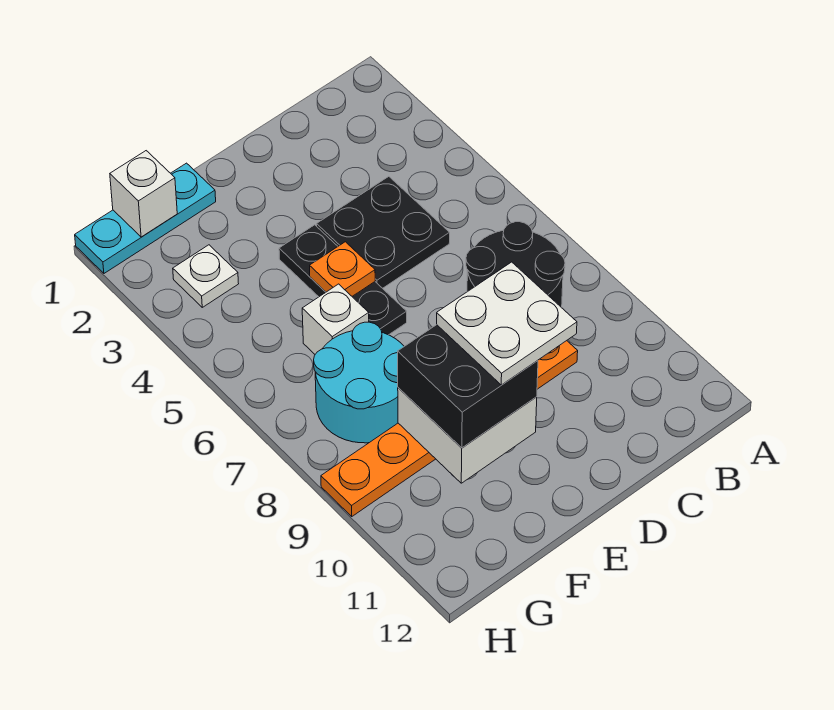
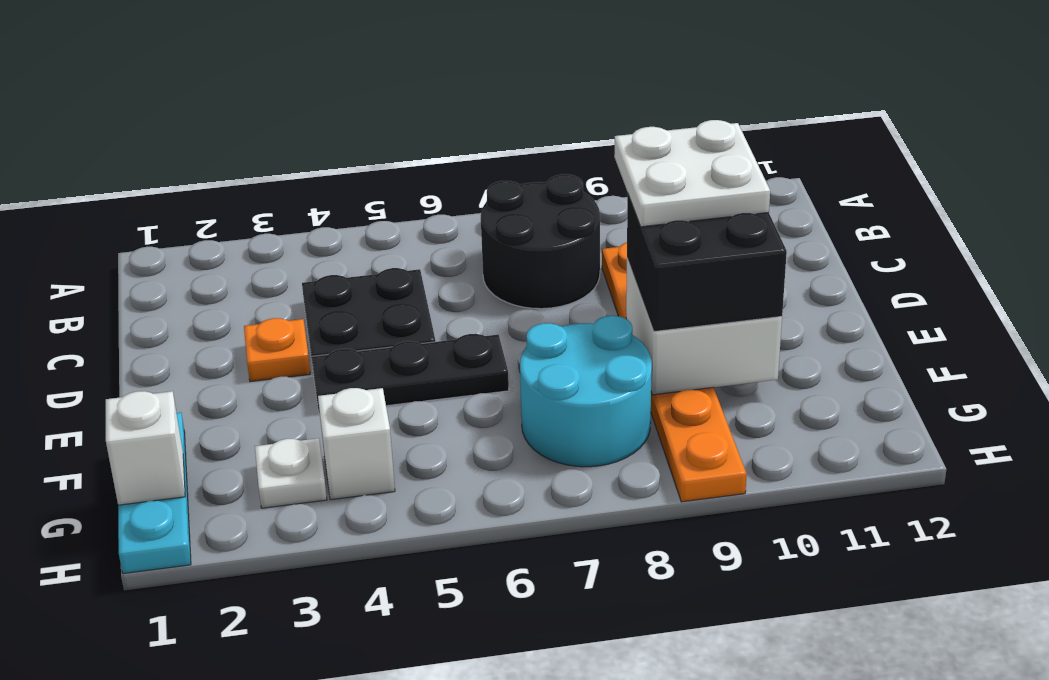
orange 1x1 plate [310,242,375,296] -> orange 1x1 plate moved to [244,318,310,382]
white 1x1 brick [302,284,369,354] -> white 1x1 brick moved to [318,388,395,500]

